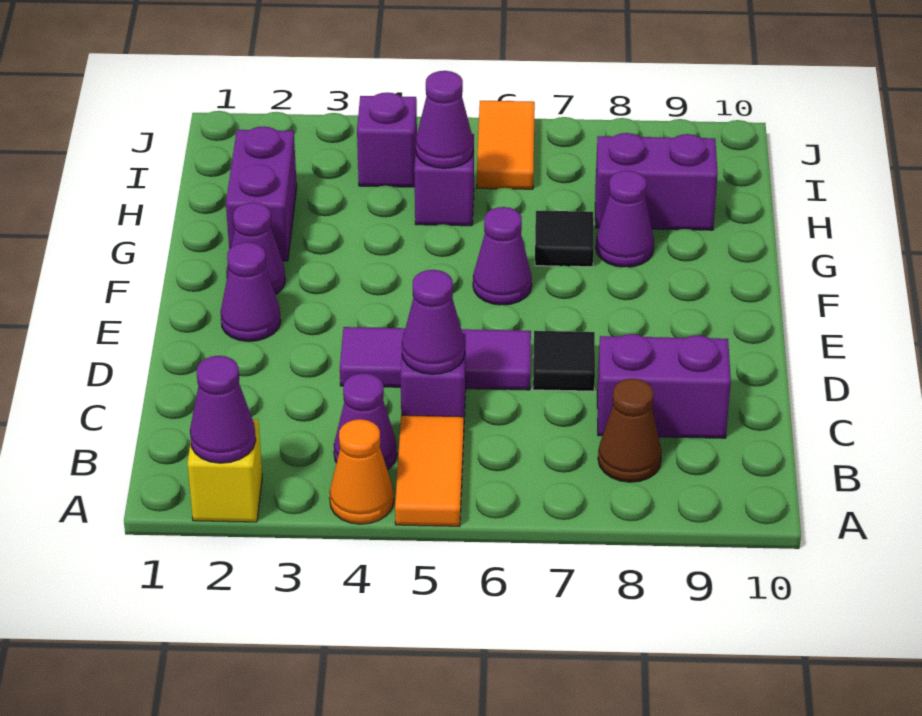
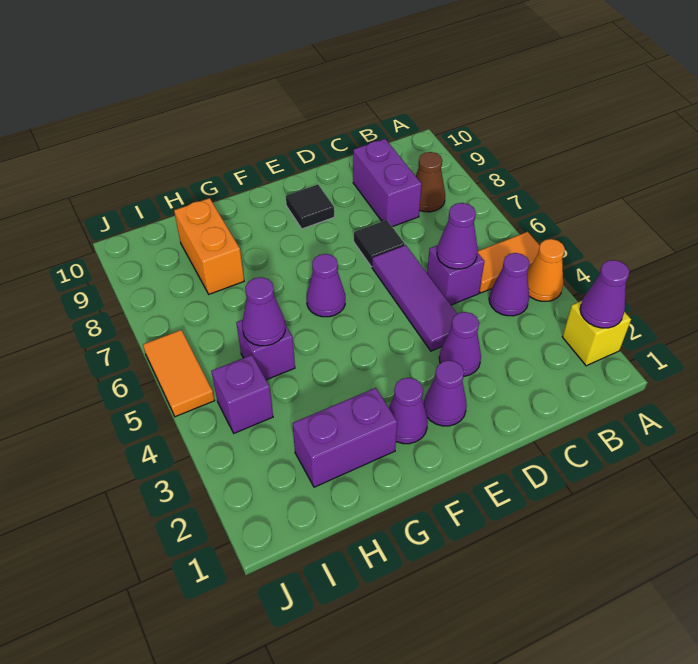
black 1x1 tile [535,211,594,267] -> black 1x1 tile moved to [286,185,334,229]
purple 1x1 cone [596,171,654,267] -> purple 1x1 cone moved to [439,312,481,376]
purple 1x2 brick [595,133,718,230] -> orange 1x2 brick [174,198,244,294]
orange 1x2 tile [477,101,535,189] -> orange 1x2 tile turned to [143,330,215,417]

